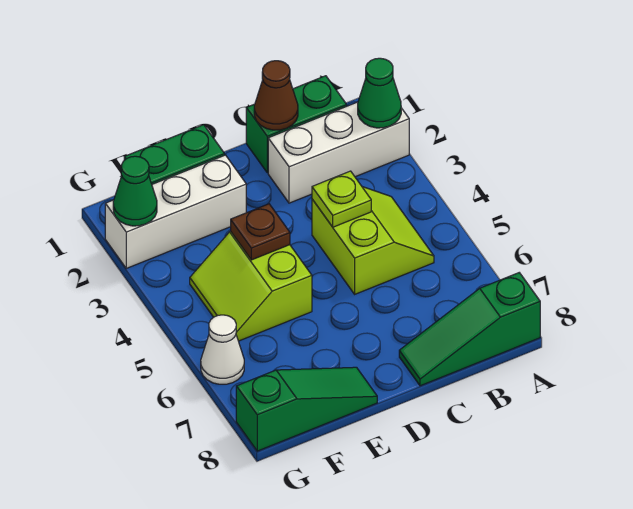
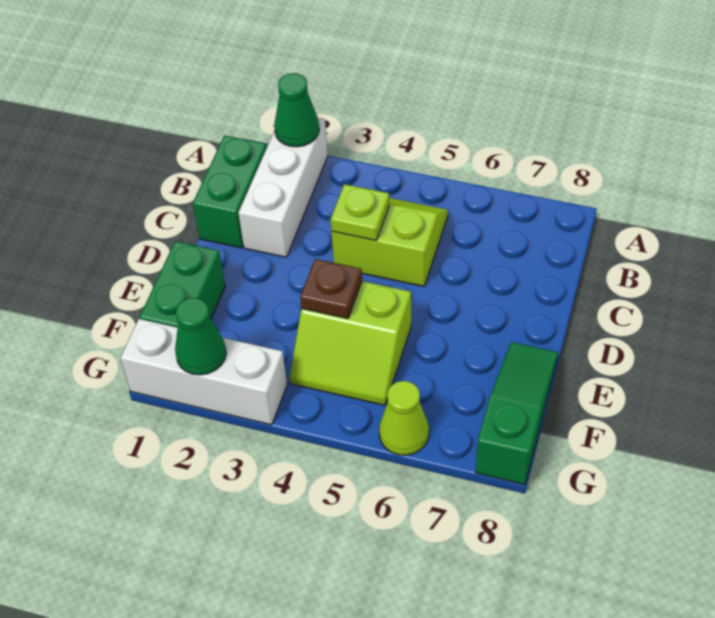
green 1x3 slope [399,273,540,386] -> none
brown 1x1 cone [254,61,298,130] -> none
white 1x3 brick [105,155,246,268] -> white 1x3 brick turned to [121,319,287,425]
white 1x1 cone [201,315,244,384] -> lime 1x1 cone [379,381,429,455]

